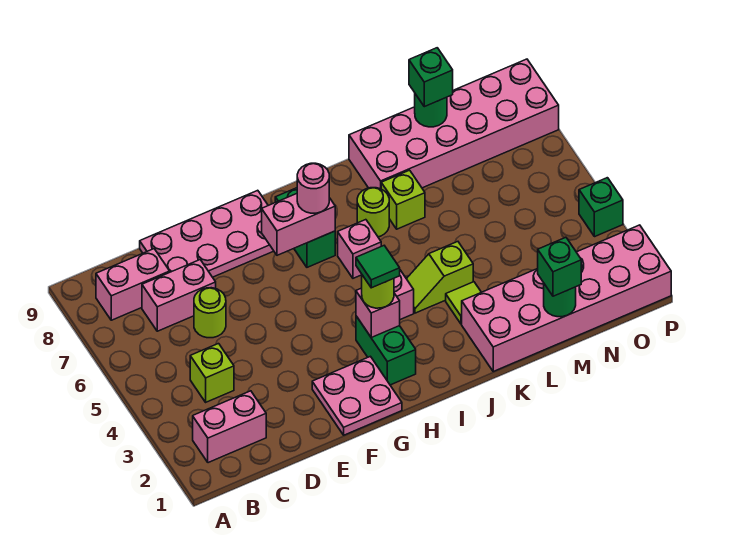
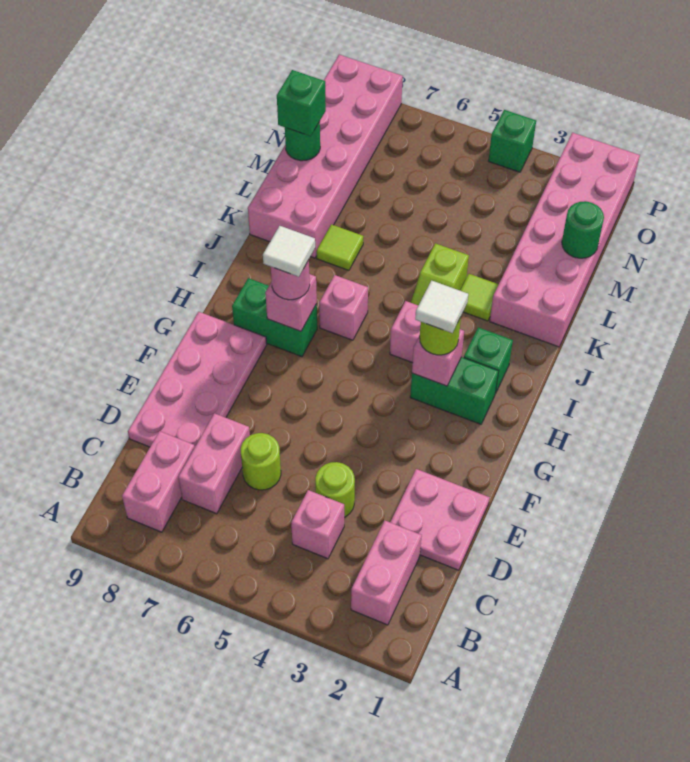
lime 1x1 brick [190,344,234,402] -> pink 1x1 brick [291,490,344,559]
pink 2x2 plate [312,356,402,435] -> pink 2x2 plate moved to [390,469,490,570]
pink 1x2 brick [262,194,335,255] -> pink 1x1 brick [265,274,317,331]
green 1x1 tile [356,246,400,288] -> white 1x1 tile [415,280,468,333]
none -> white 1x1 tile [263,226,315,277]
lime 1x1 round brick [357,188,389,237] -> lime 1x1 round brick moved to [315,462,355,517]
lime 1x1 brick [381,170,425,229] -> lime 1x1 tile [317,224,363,270]
green 1x1 brick [538,237,581,296] -> green 1x1 brick moved to [464,327,513,393]

